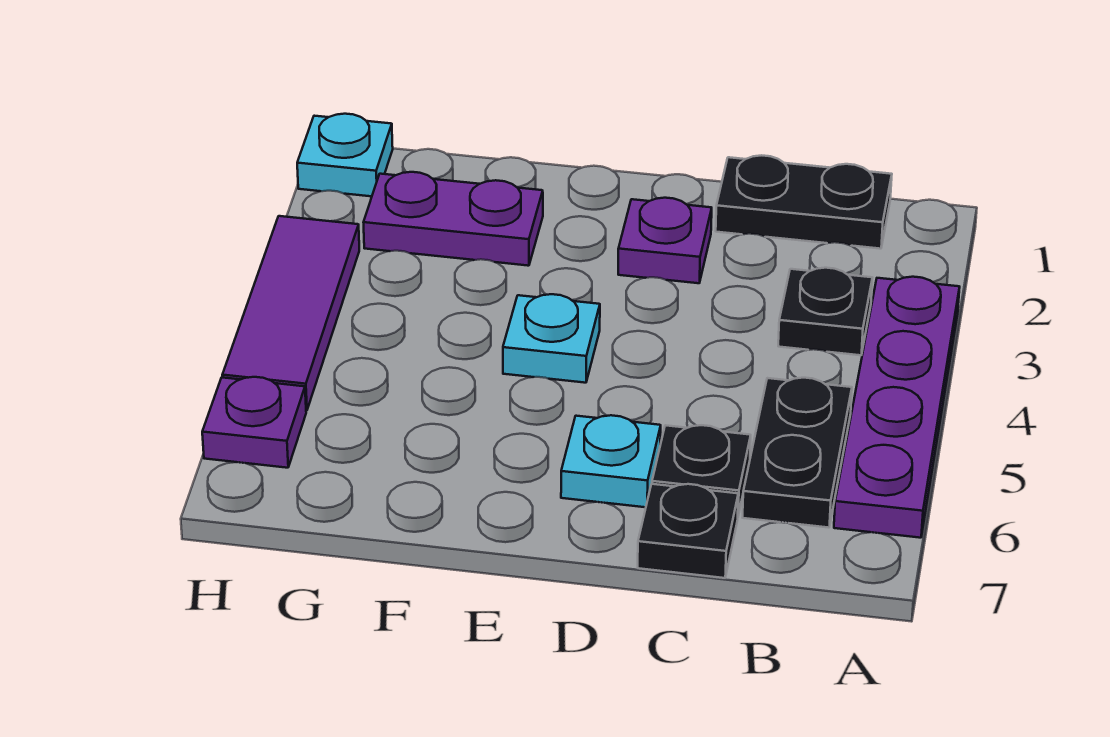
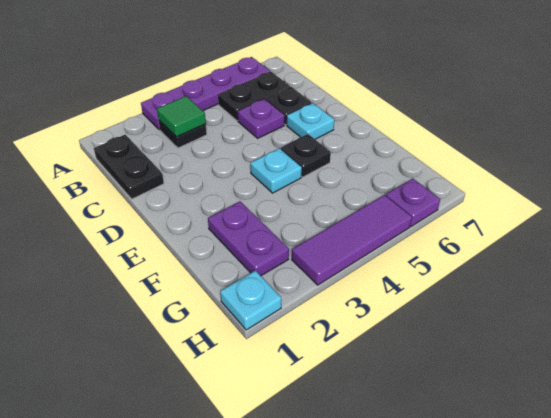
none -> green 1x1 tile [157,96,206,137]
black 1x1 plate [638,484,738,578] -> black 1x1 plate moved to [281,134,331,177]
purple 1x1 plate [618,198,712,283] -> purple 1x1 plate moved to [238,99,285,138]

